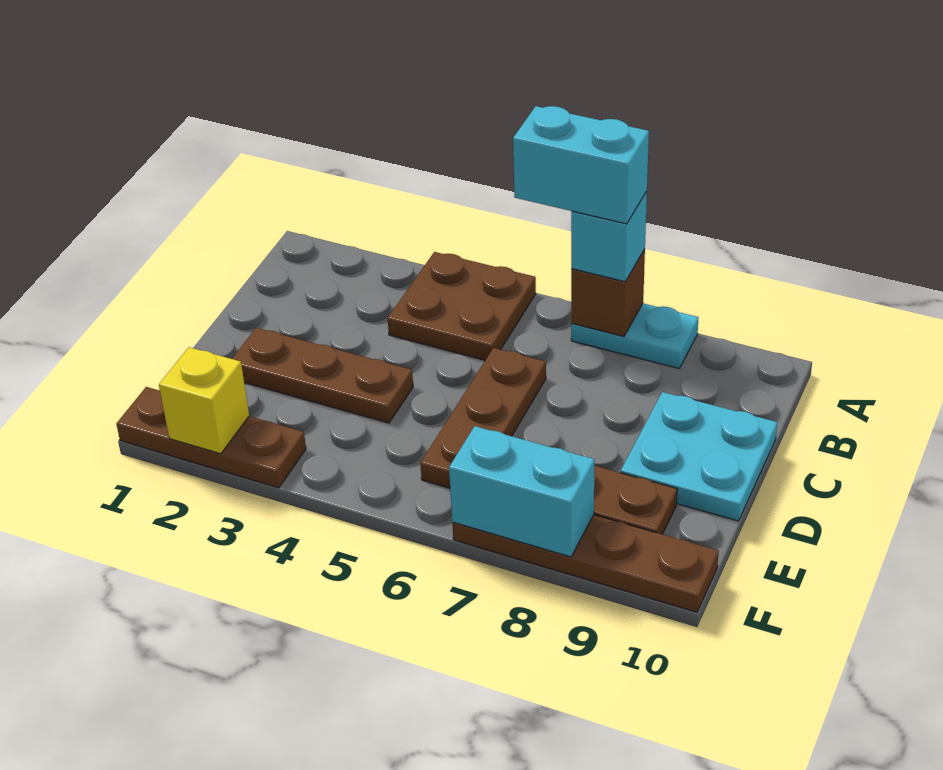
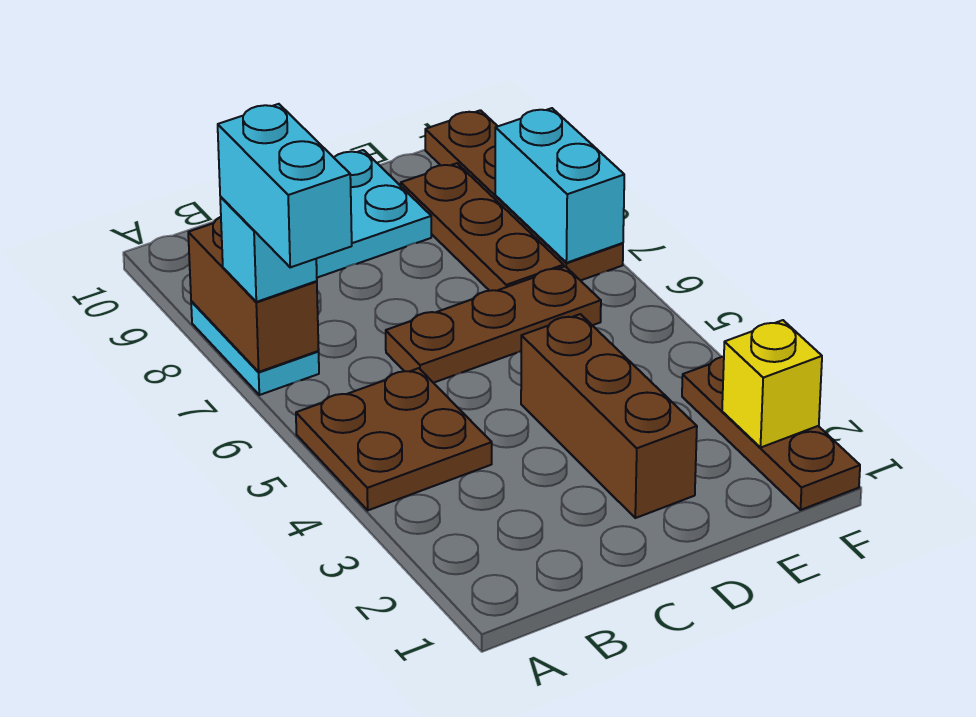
brown 1x1 brick [571,249,645,337] -> brown 1x2 brick [188,217,319,372]
brown 1x3 plate [232,328,413,423] -> brown 1x3 brick [521,314,697,518]

